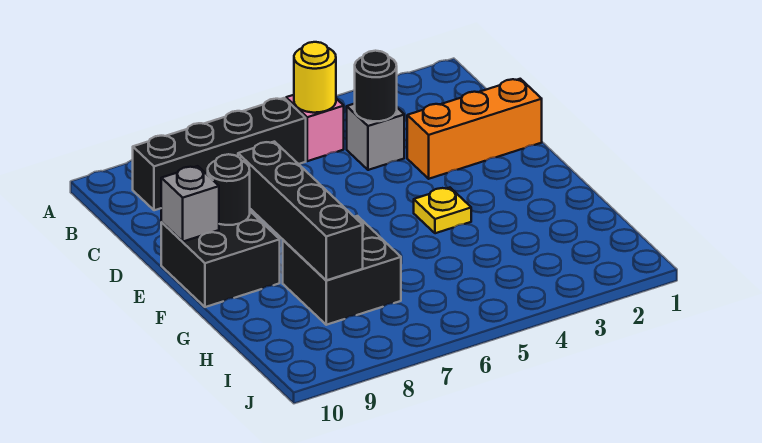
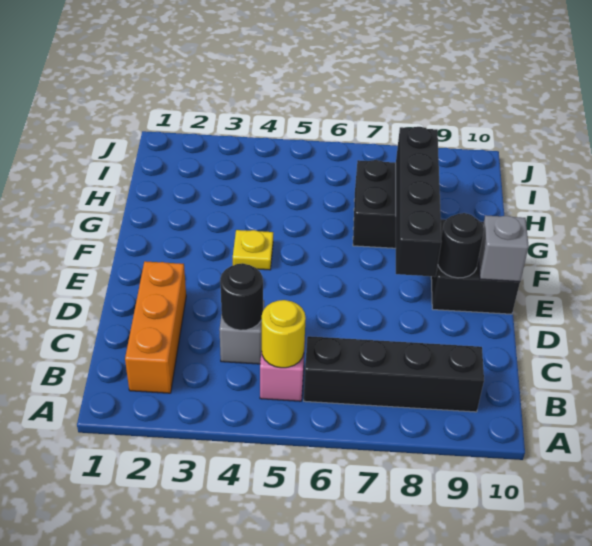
orange 1x3 brick [407,79,542,179] -> orange 1x3 brick turned to [125,261,186,393]

